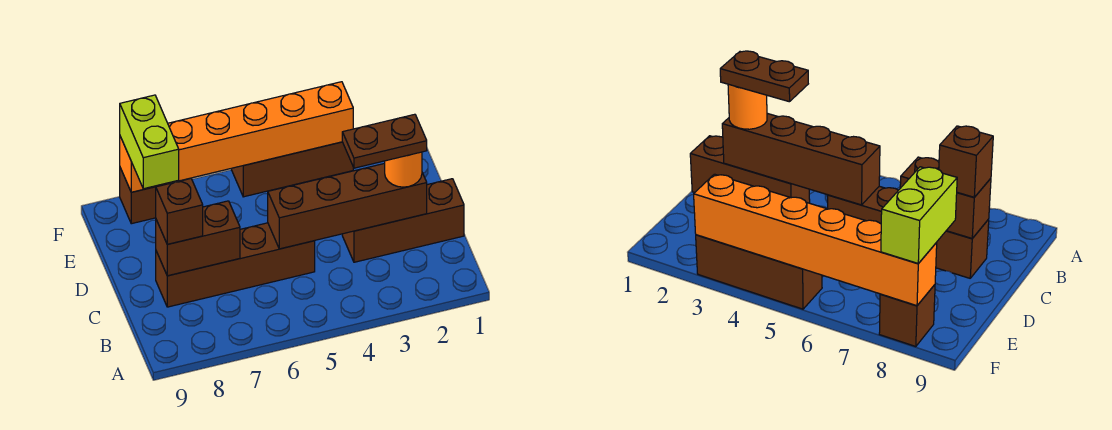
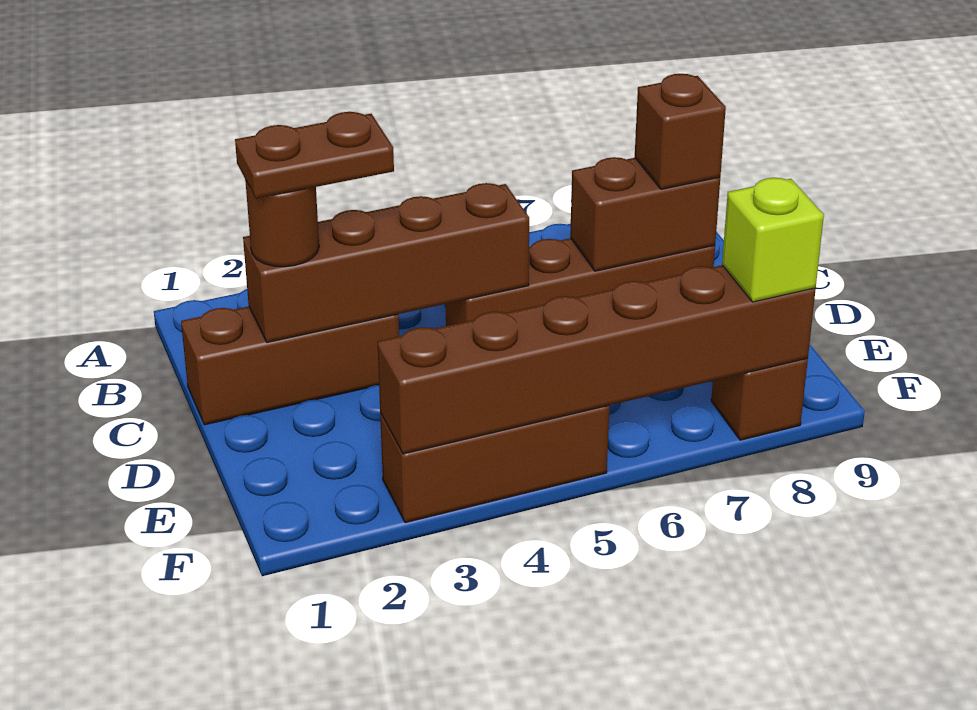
orange 1x1 round brick [385,152,422,187] -> brown 1x1 round brick [245,180,319,267]
lime 1x2 brick [120,95,179,189] -> lime 1x1 brick [722,178,824,302]
orange 1x6 brick [120,82,353,192] -> brown 1x6 brick [377,265,816,454]

